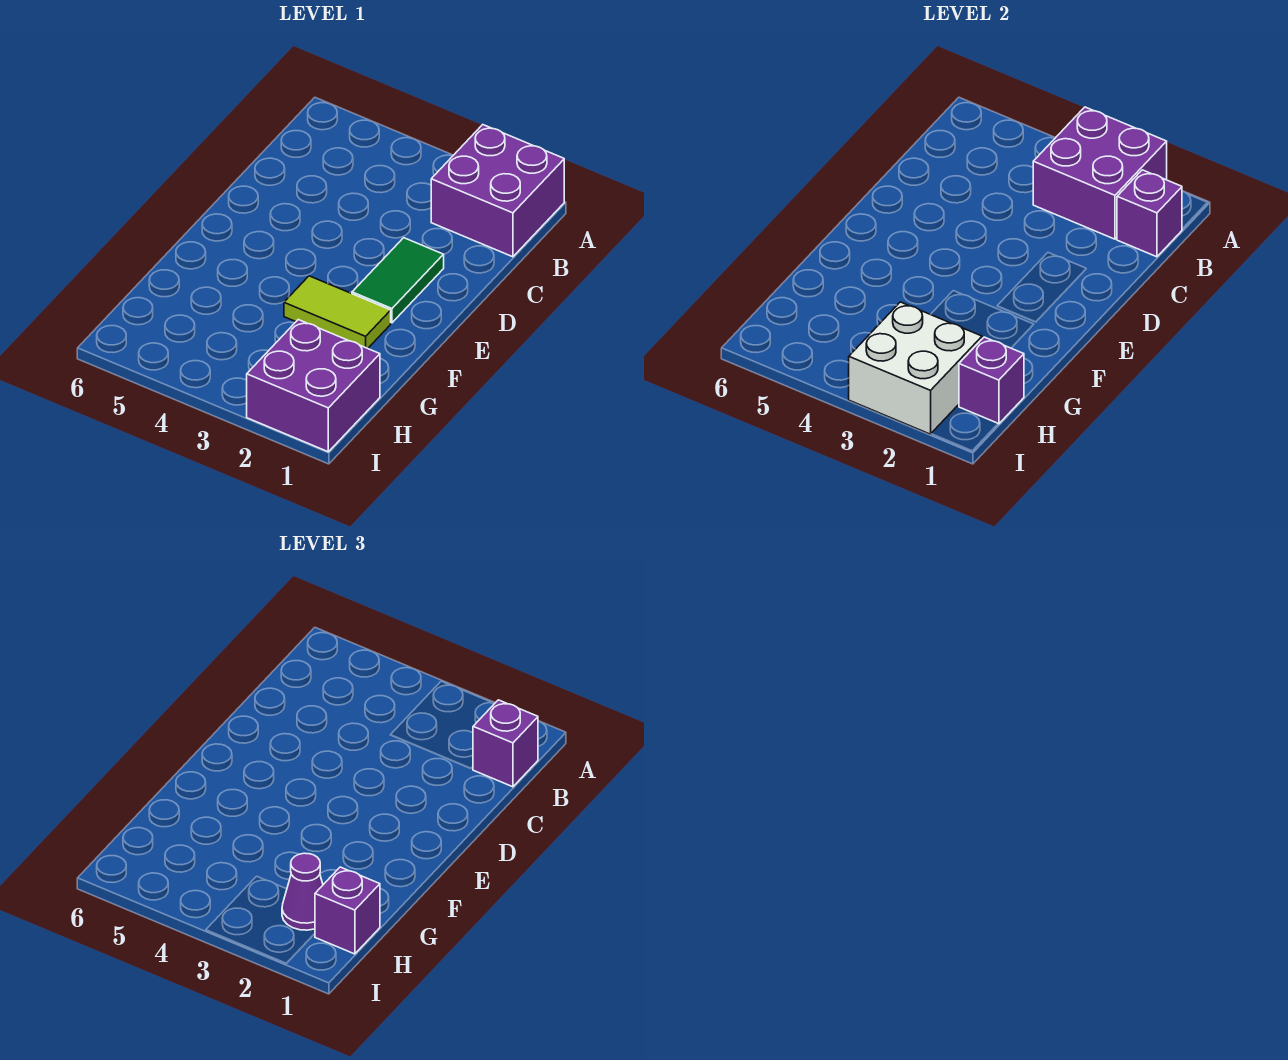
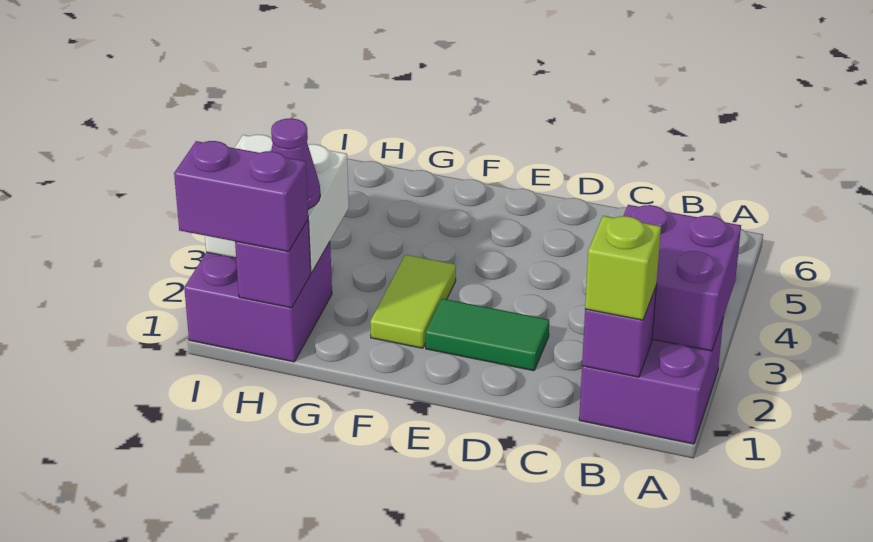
purple 1x1 brick [473,700,538,787] -> lime 1x1 brick [585,216,661,320]
purple 1x1 brick [315,867,380,954] -> purple 1x2 brick [174,141,308,252]

